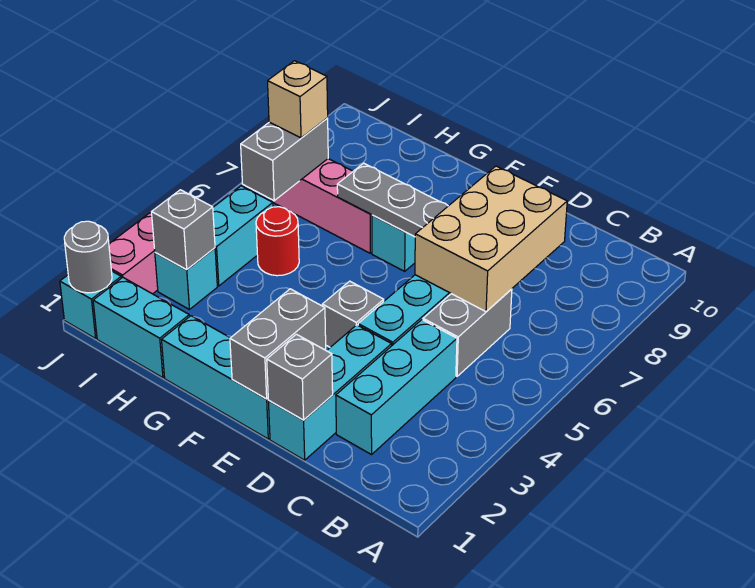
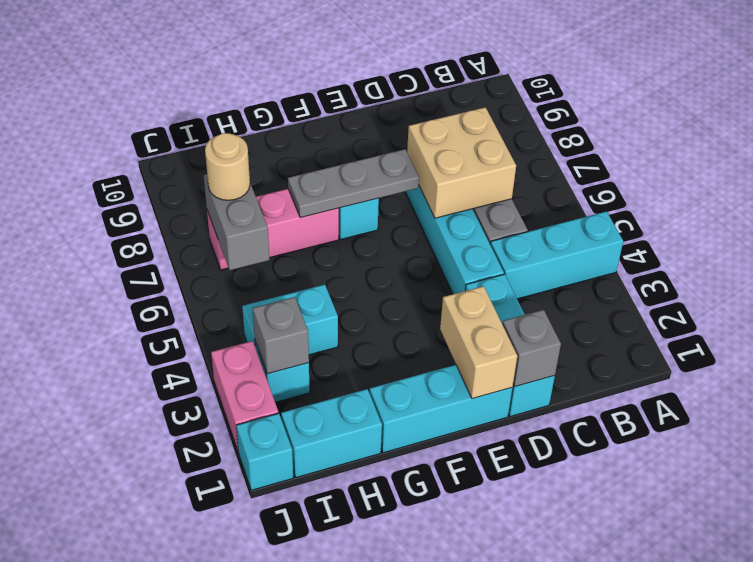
cyan 1x3 brick [336,320,457,455] -> cyan 1x3 brick turned to [490,211,623,299]
tan 2x3 brick [415,166,567,312] -> tan 2x2 brick [407,107,516,218]
grey 1x2 brick [230,289,326,399] -> tan 1x2 brick [440,286,517,399]
grey 1x1 brick [322,281,384,347] -> none
red 1x1 round brick [256,207,299,276] -> none
cyan 1x2 brick [213,186,273,286] -> cyan 1x2 brick turned to [242,284,338,355]
tan 1x1 brick [268,61,328,138] -> tan 1x1 round brick [205,133,250,200]
grey 1x1 round brick [64,221,112,293] -> none

